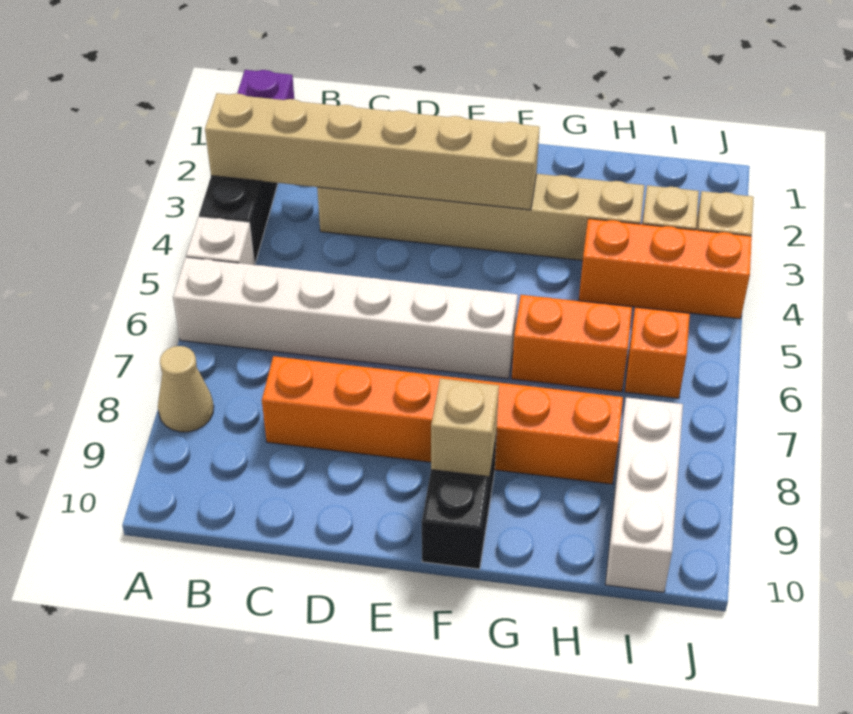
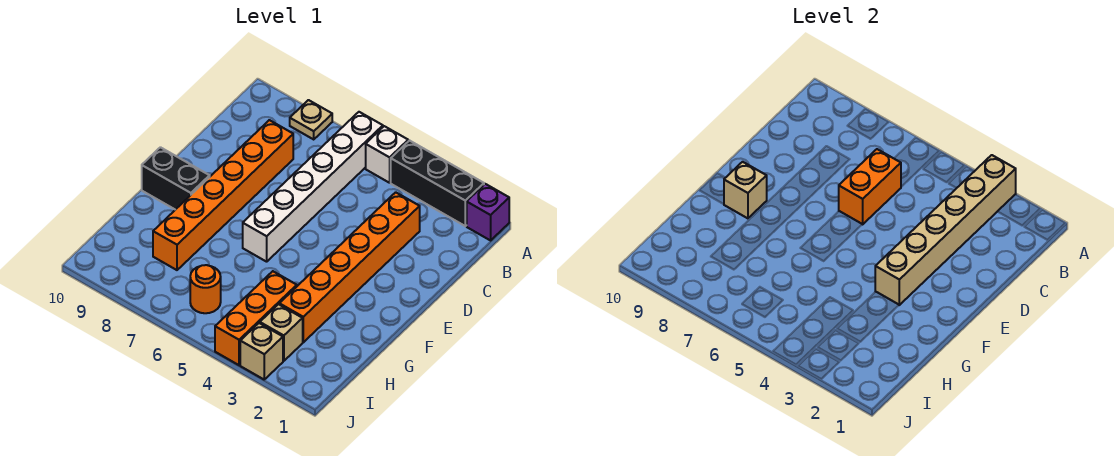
tan 1x1 cone [158,346,214,432] -> tan 1x1 plate [290,100,332,139]
tan 1x6 brick [317,174,644,261] -> orange 1x6 brick [279,192,420,342]
orange 1x2 brick [512,295,632,392] -> orange 1x2 brick moved to [839,149,901,224]
orange 1x1 brick [625,308,690,398] -> orange 1x1 round brick [190,265,221,313]
white 1x3 brick [605,397,683,592] -> none

